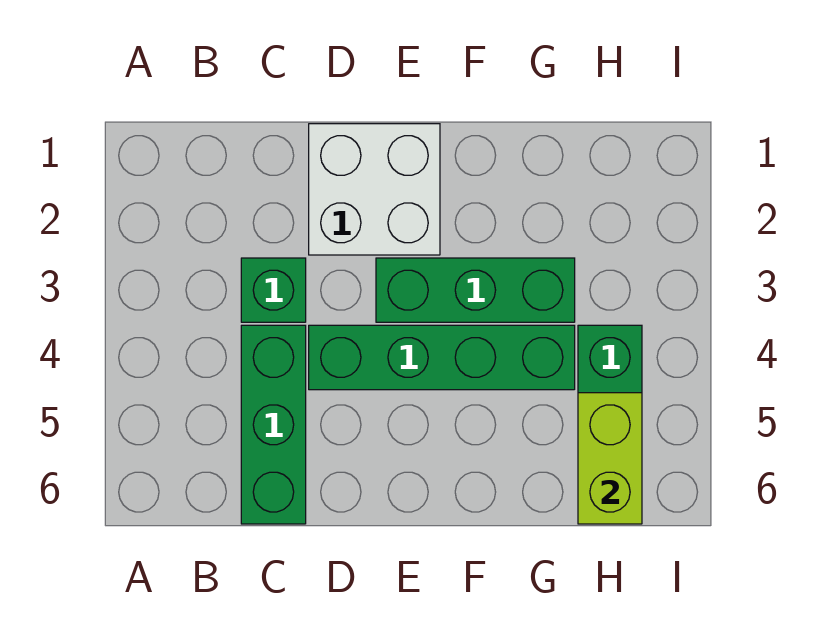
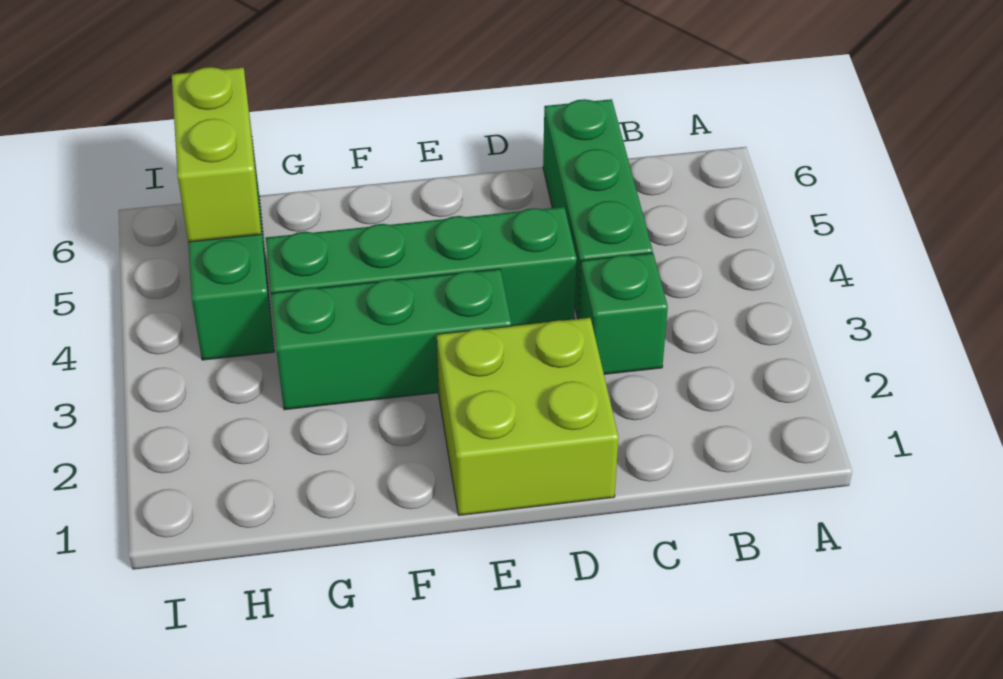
white 2x2 brick [309,124,440,255] -> lime 2x2 brick [437,318,619,515]

